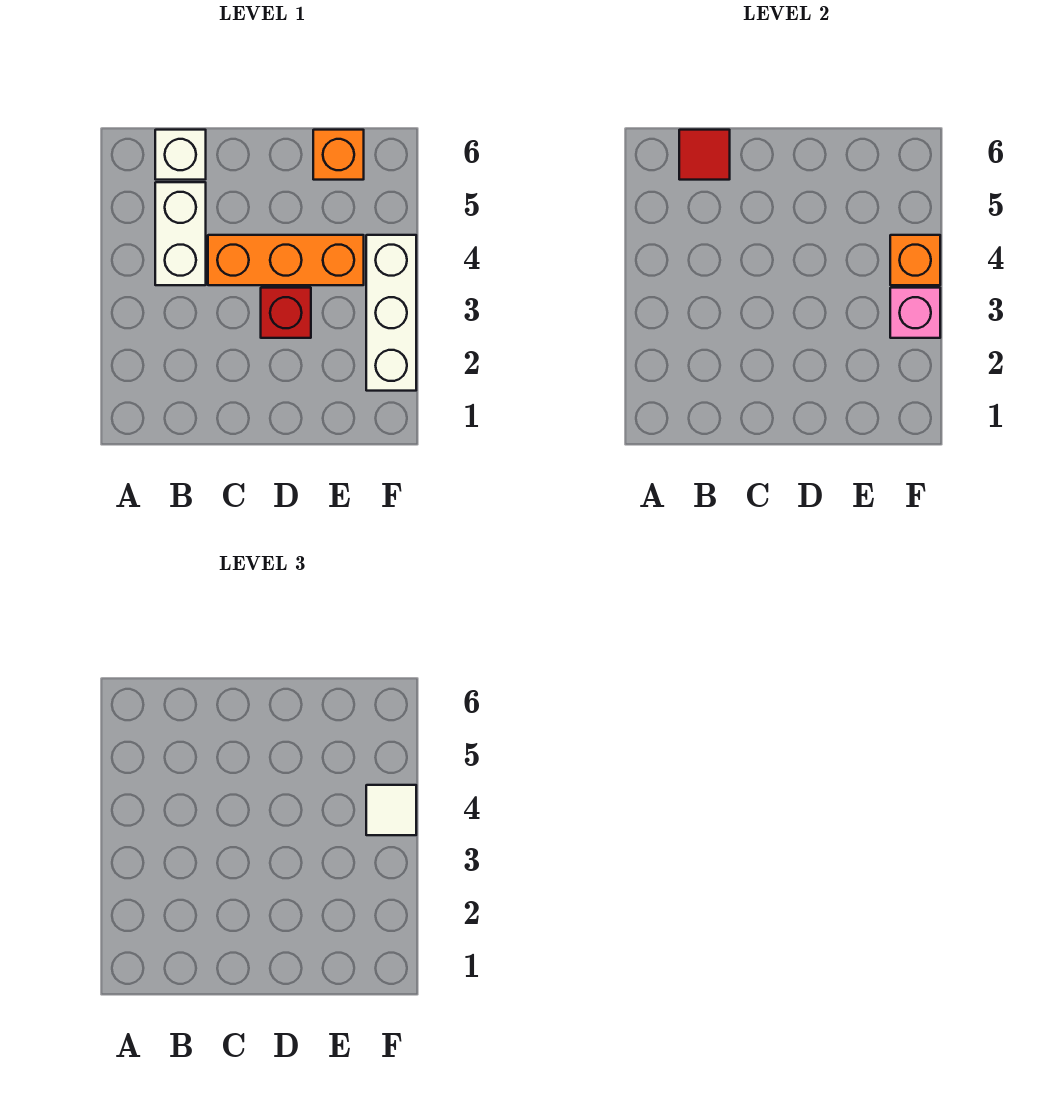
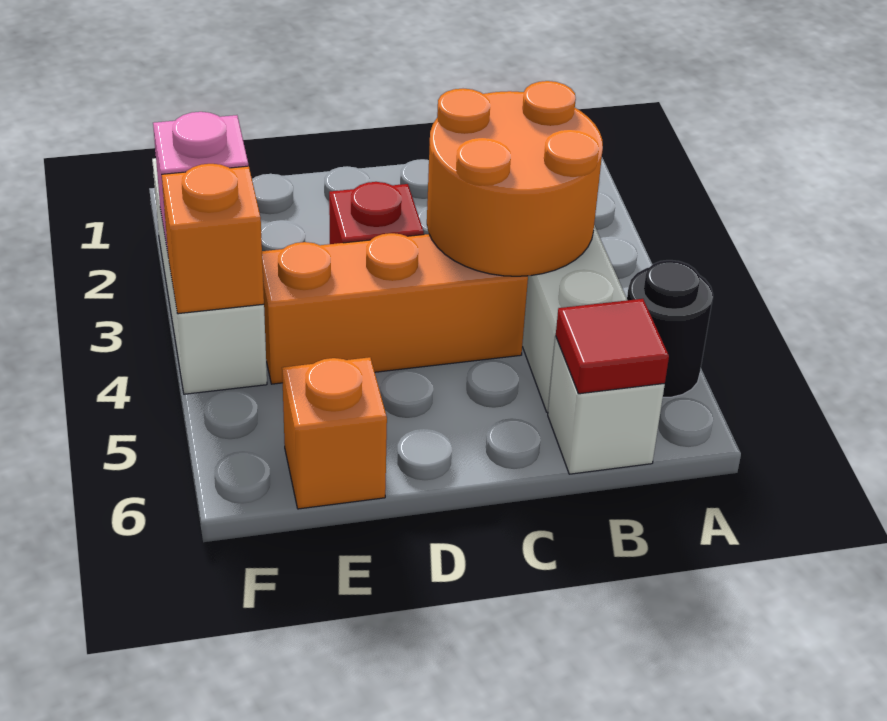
none -> black 1x1 round brick [627,260,713,397]
none -> orange 2x2 round brick [427,81,603,276]
white 1x1 tile [366,785,416,835] -> none

